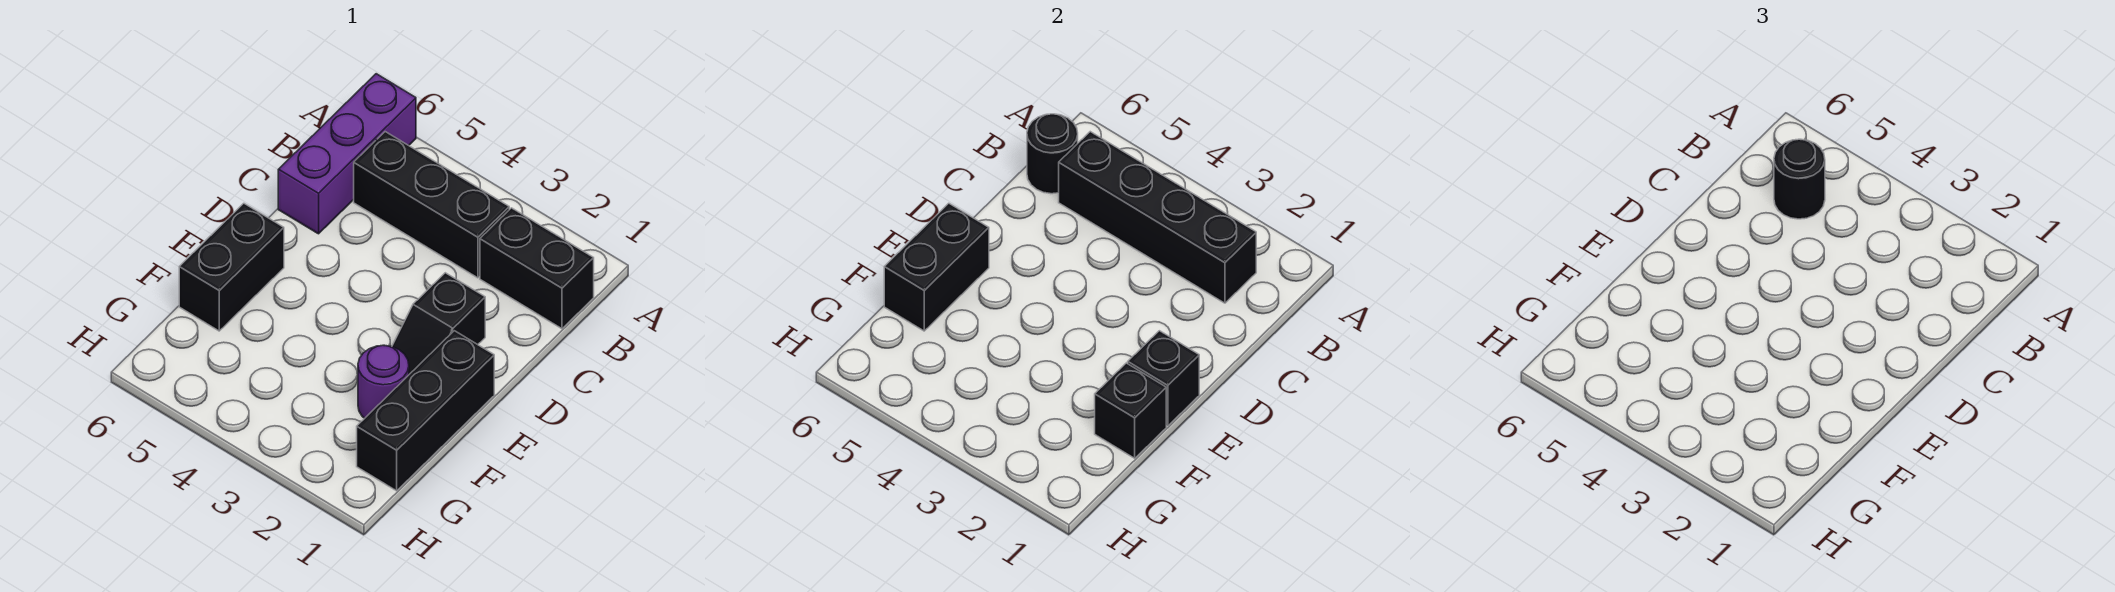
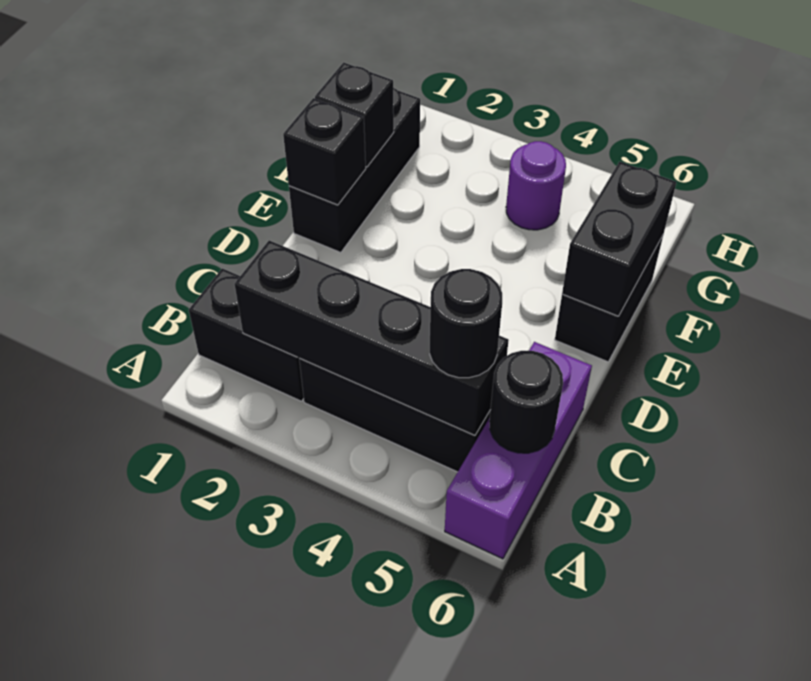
black 1x2 slope [392,273,485,374] -> none
purple 1x1 round brick [358,345,409,418] -> purple 1x1 round brick moved to [506,141,566,230]

